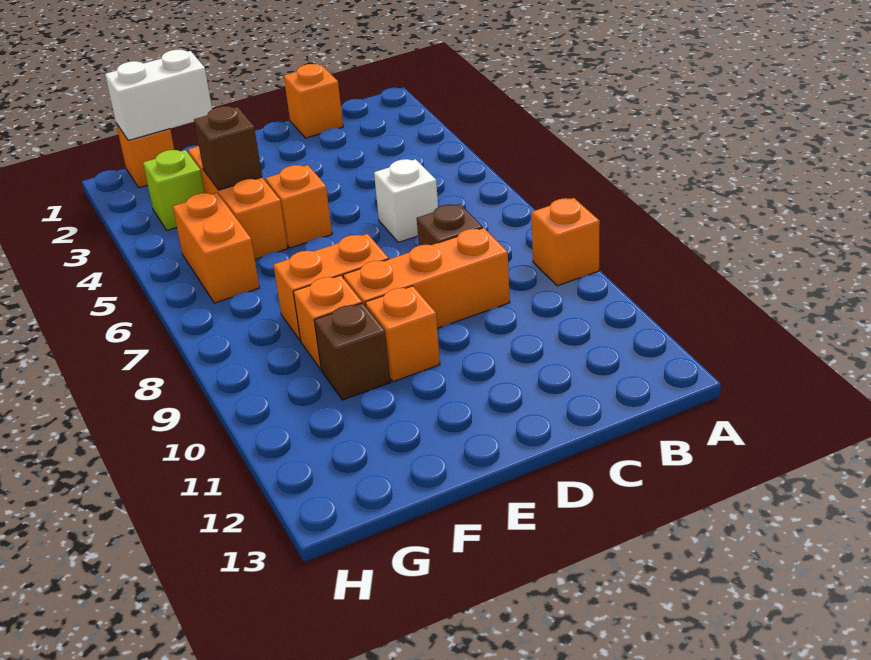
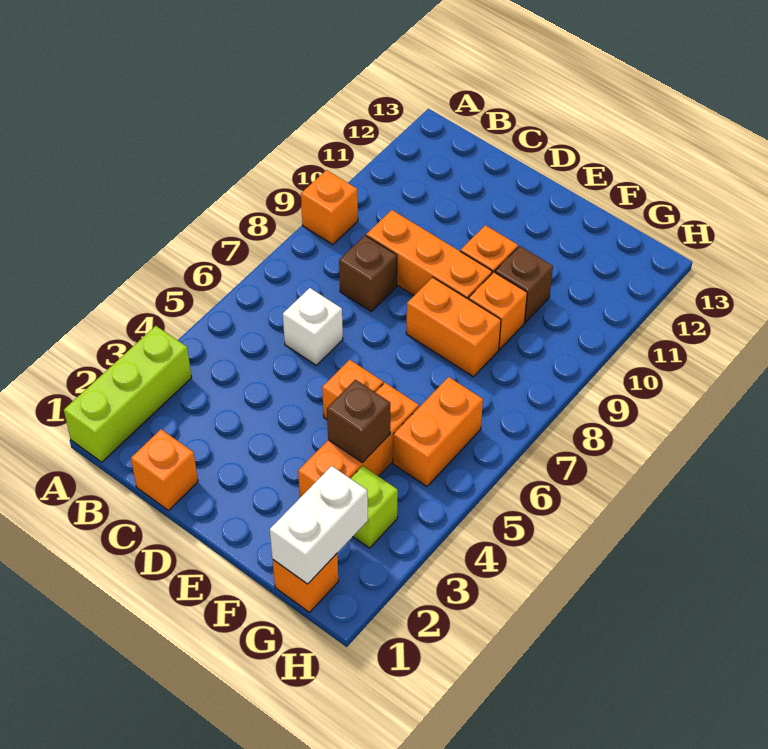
none -> lime 1x3 brick [64,326,191,462]
white 1x2 brick [105,50,212,140] -> white 1x2 brick turned to [270,466,368,584]

